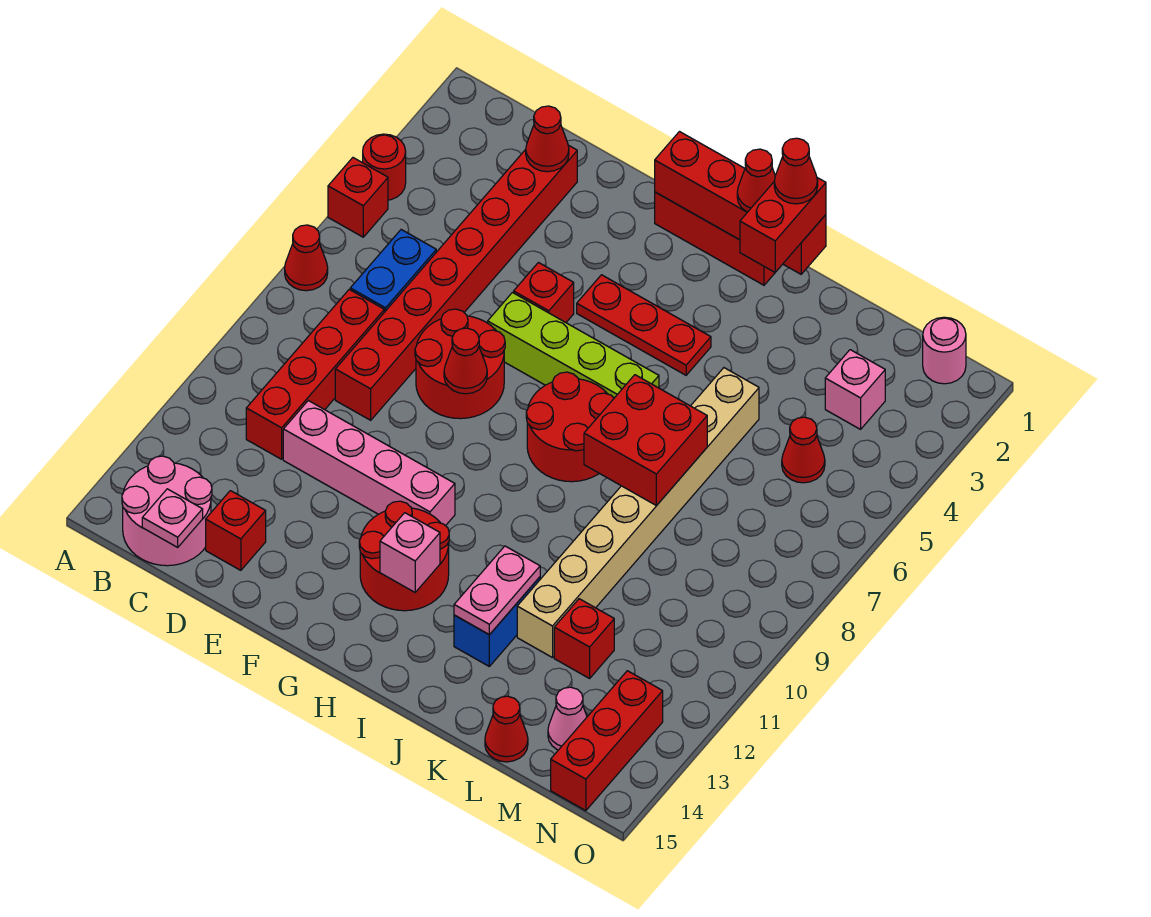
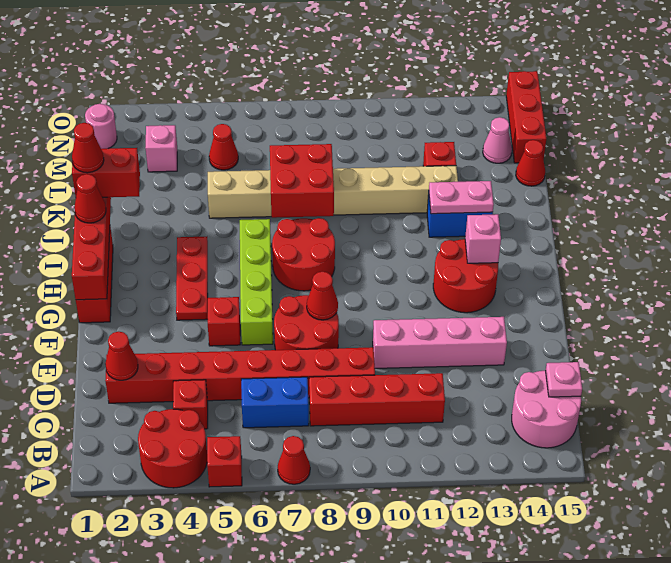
red 1x1 round brick [363,134,406,200] -> red 2x2 round brick [138,409,207,488]
pink 1x4 brick [283,401,455,526] -> pink 1x4 brick turned to [373,317,507,368]
red 1x1 brick [206,491,266,570] -> red 1x1 brick moved to [173,380,208,429]
red 1x3 brick [551,671,663,811] -> red 1x3 brick turned to [506,71,546,163]

